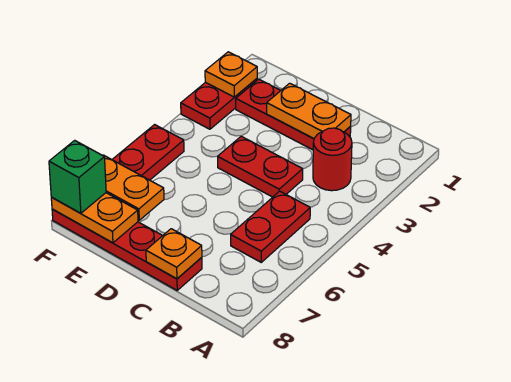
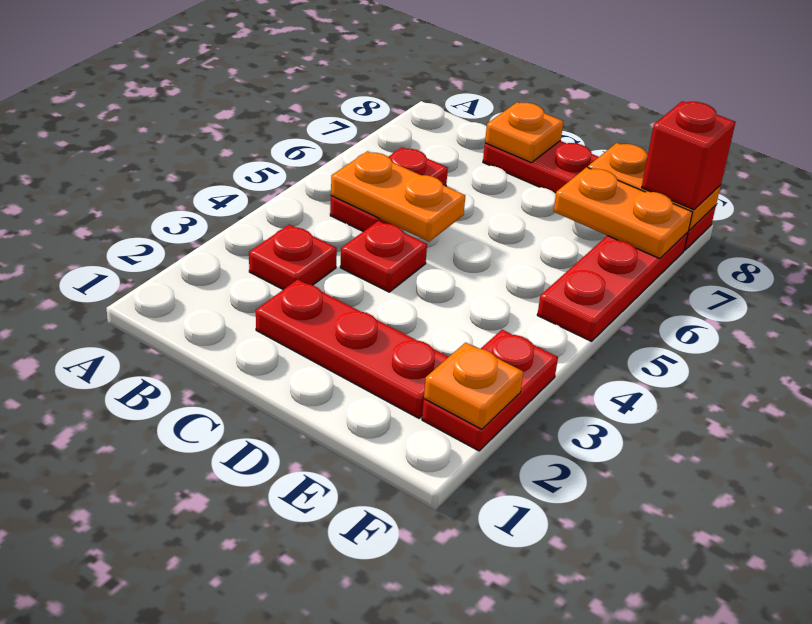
red 1x1 round brick [313,128,352,191] -> red 1x1 plate [249,225,337,290]
orange 1x2 plate [267,83,351,139] -> orange 1x2 plate moved to [331,151,465,242]
red 1x2 plate [218,136,303,197] -> red 1x1 plate [340,221,427,292]
green 1x1 brick [49,140,106,213] -> red 1x1 brick [642,101,736,210]

